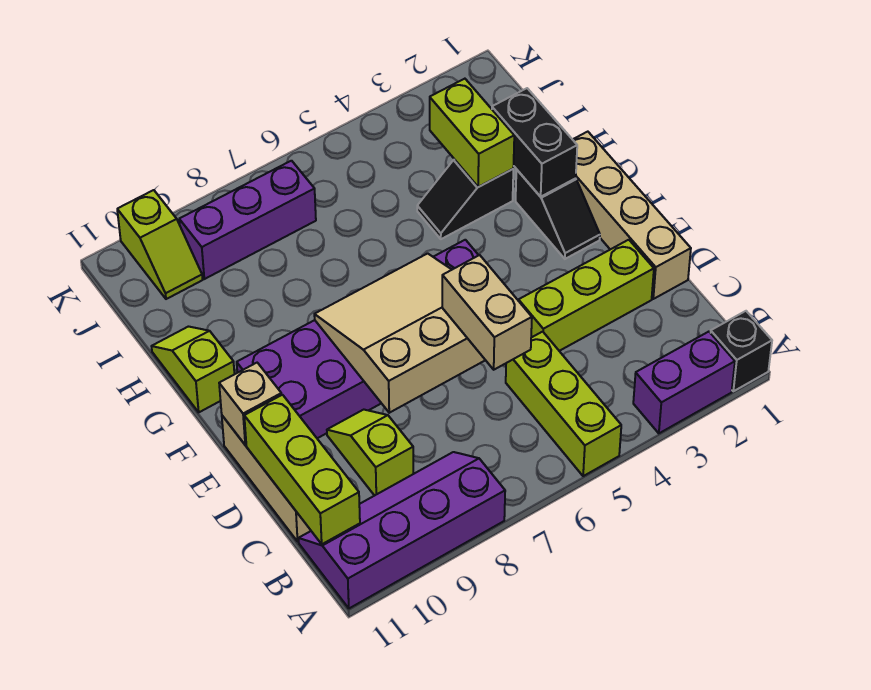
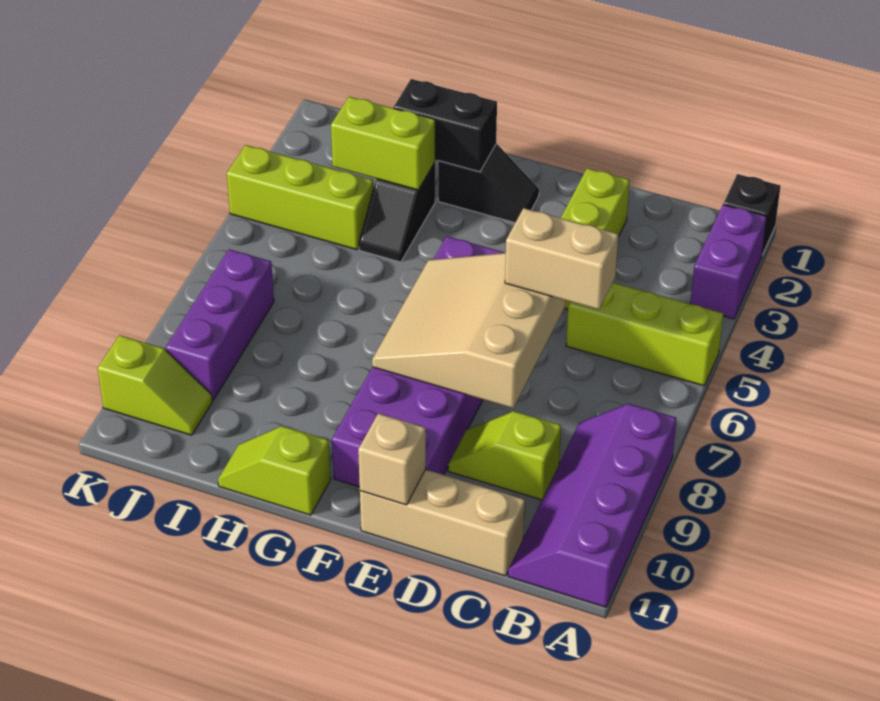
lime 1x3 brick [244,395,360,544] -> lime 1x3 brick moved to [227,145,374,250]
tan 1x4 brick [573,132,691,299] -> none

